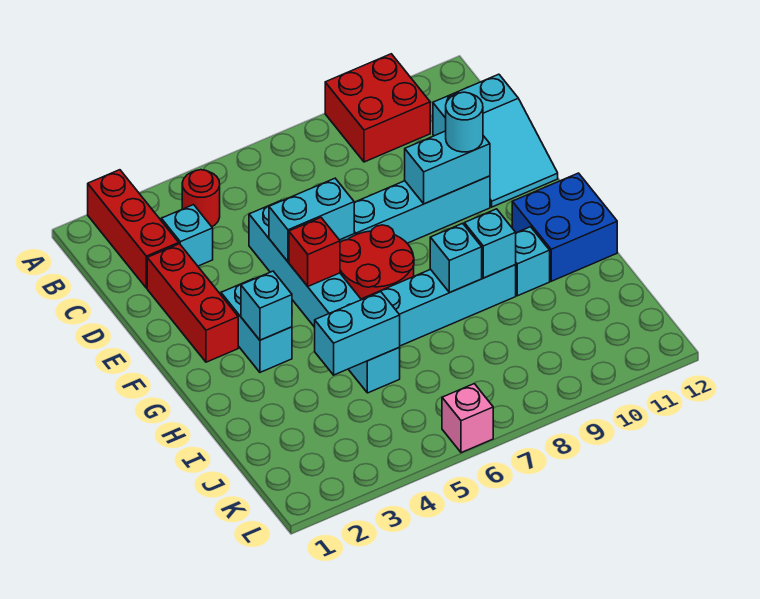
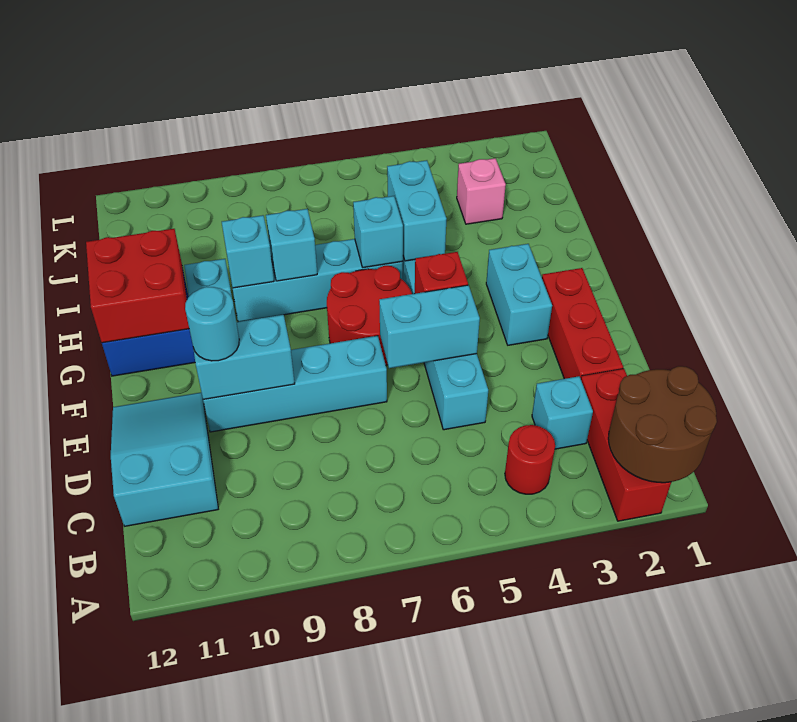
none -> brown 2x2 round brick [608,366,717,483]
red 2x2 brick [325,54,430,162] -> red 2x2 brick moved to [86,229,189,343]
cyan 1x1 brick [241,271,292,340] -> cyan 1x1 brick moved to [353,196,403,268]
cyan 1x2 brick [315,291,400,375] -> cyan 1x2 brick turned to [387,160,447,261]
pink 1x1 brick [442,384,493,453] -> pink 1x1 brick moved to [457,158,506,224]

